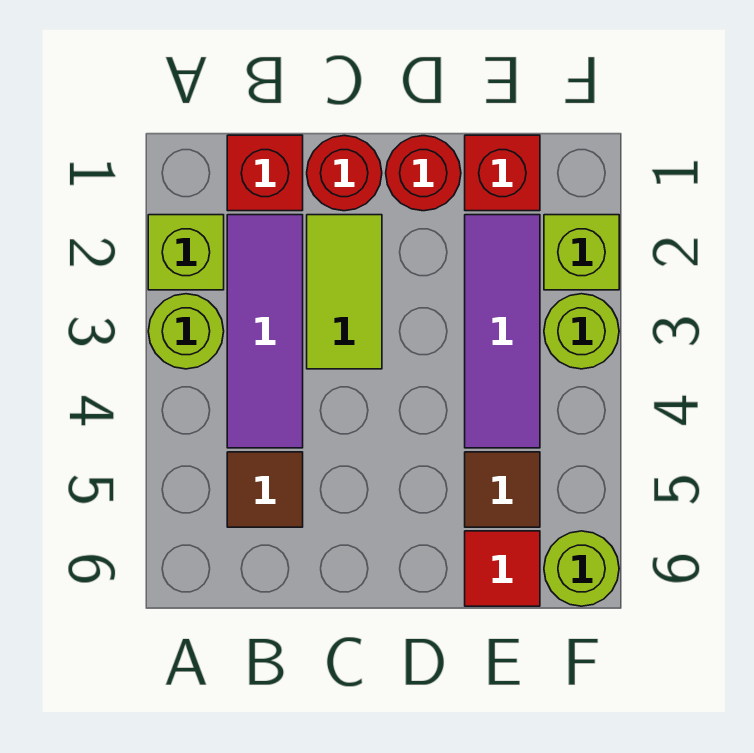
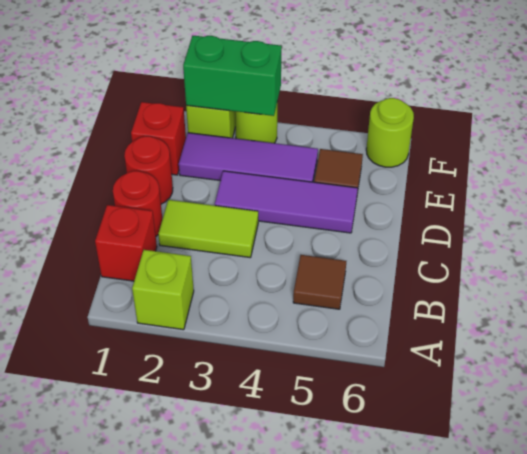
lime 1x1 round brick [148,294,224,369] -> none
purple 1x3 tile [227,215,303,448] -> purple 1x3 tile moved to [215,171,358,233]
red 1x1 tile [465,531,540,606] -> none
none -> green 1x2 brick [183,36,282,116]

